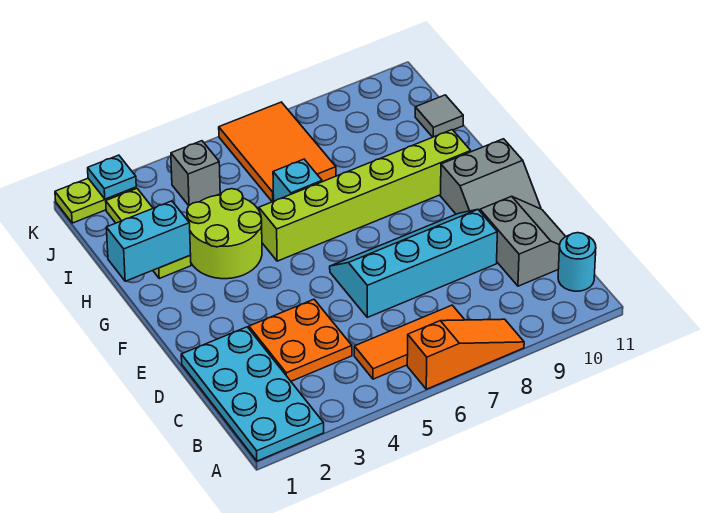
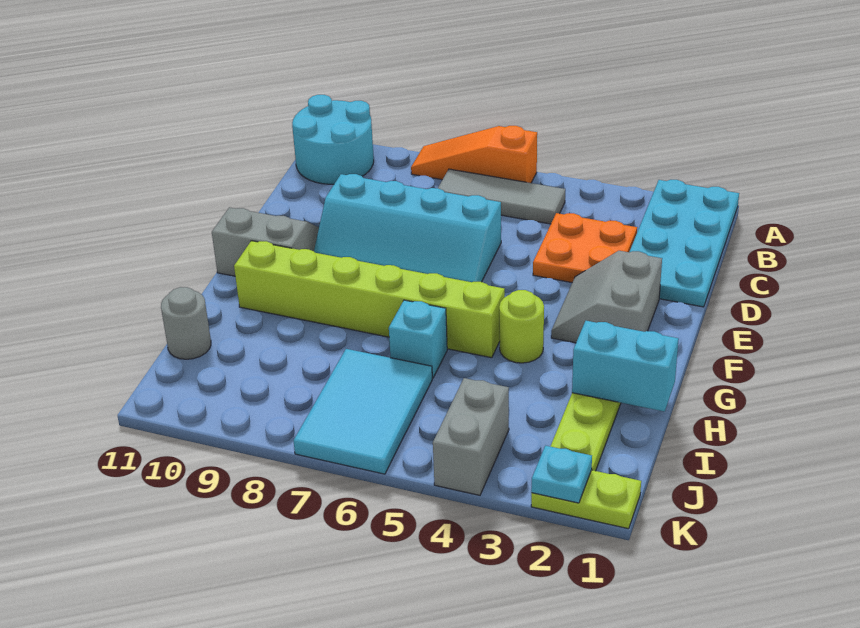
orange 1x3 tile [354,305,464,379] -> grey 1x3 tile [438,169,565,224]
cyan 1x1 round brick [558,233,596,291] -> cyan 2x2 round brick [292,95,374,184]
grey 2x2 slope [480,196,566,286] -> grey 2x2 slope moved to [551,251,662,343]
lime 2x2 round brick [187,189,262,279] -> lime 1x1 round brick [499,290,544,363]
orange 2x3 tile [219,102,336,202] -> cyan 2x3 tile [293,349,432,474]
grey 1x1 tile [415,95,463,137] -> grey 1x1 round brick [161,287,211,359]
grey 1x1 brick [171,141,220,206] -> grey 1x2 brick [433,378,509,495]

